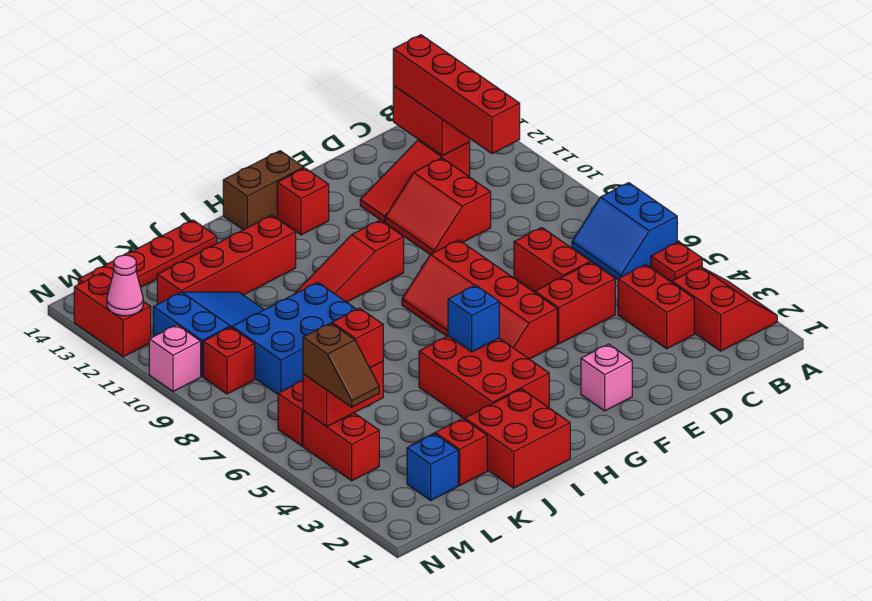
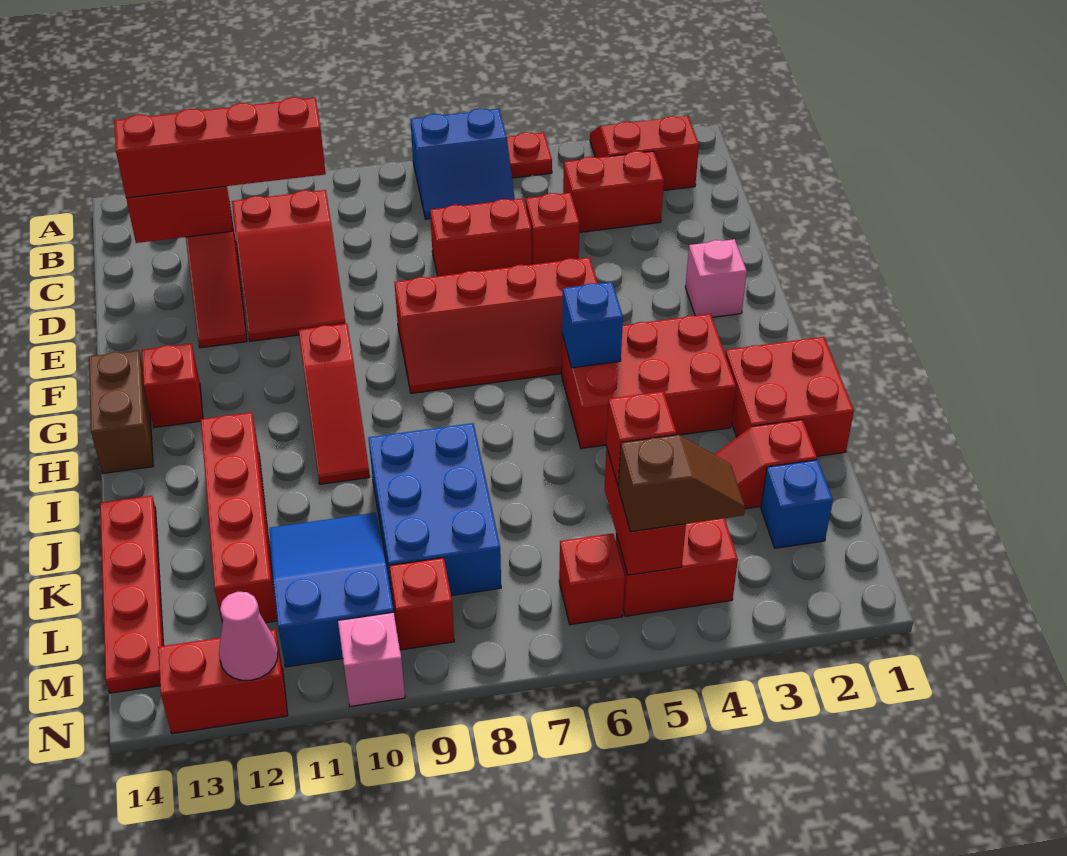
red 1x2 brick [535,262,615,344] -> red 1x1 brick [526,193,580,265]
red 2x2 slope [385,158,491,255] -> red 2x3 slope [232,190,345,341]

